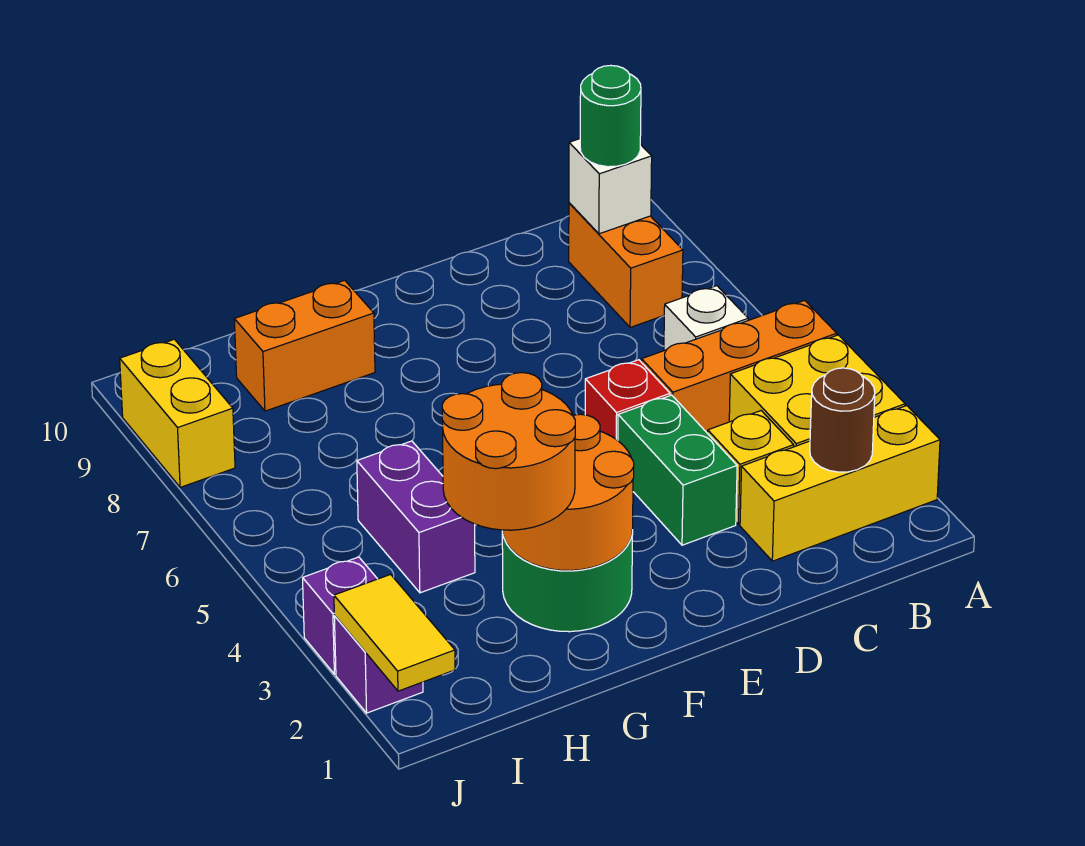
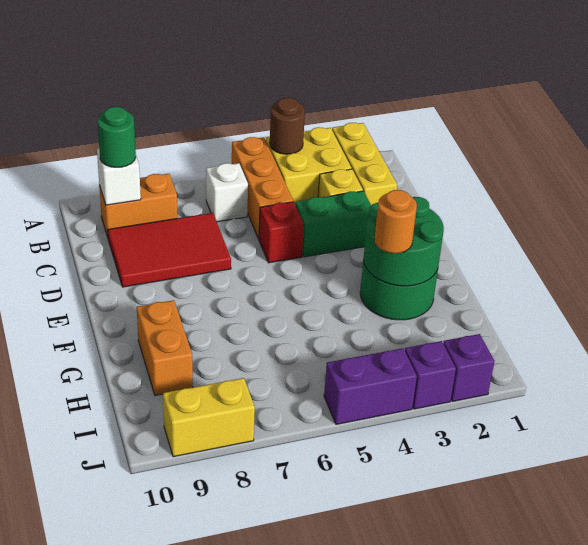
brown 1x1 round brick [810,368,875,472] -> brown 1x1 round brick moved to [270,98,305,154]
none -> red 2x3 tile [108,213,231,287]
orange 2x2 round brick [502,414,634,571] -> green 2x2 round brick [363,197,444,286]
orange 2x2 round brick [442,373,575,530] -> orange 1x1 round brick [374,190,417,253]
purple 1x2 brick [357,441,475,593] -> purple 1x2 brick moved to [324,348,417,424]
yellow 1x2 tile [334,575,455,691] -> none

